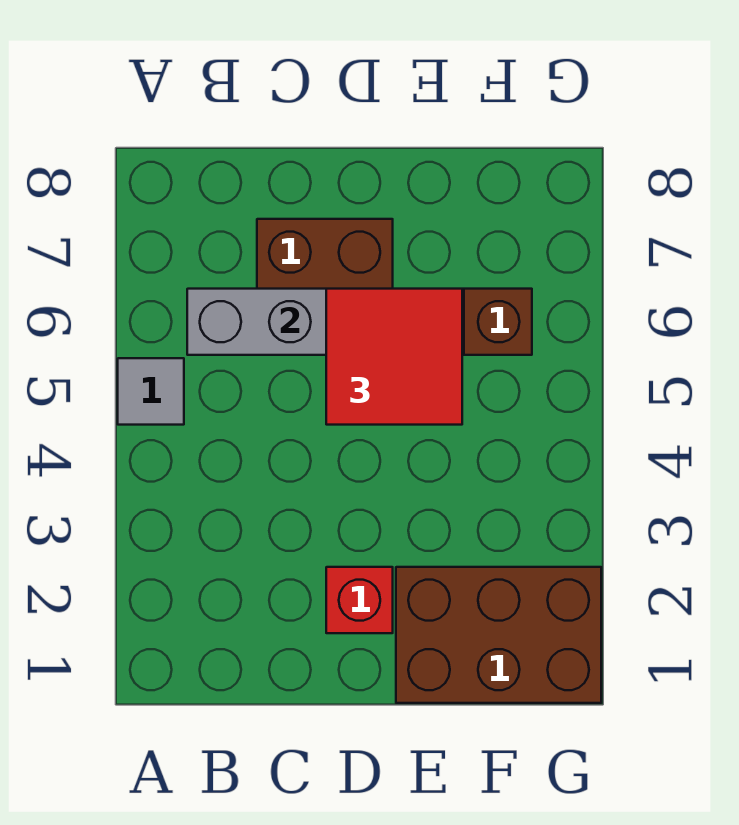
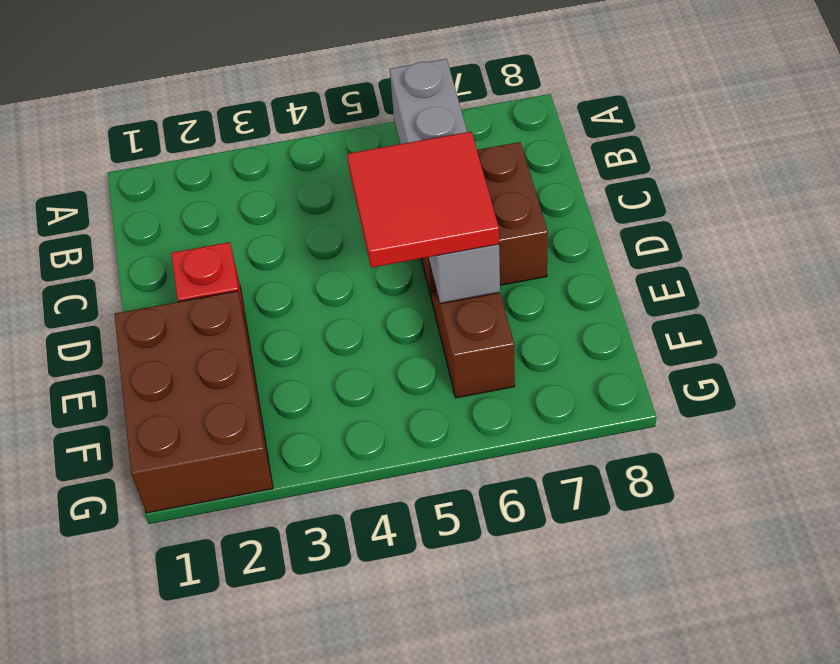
grey 1x1 tile [118,358,184,425] -> none

